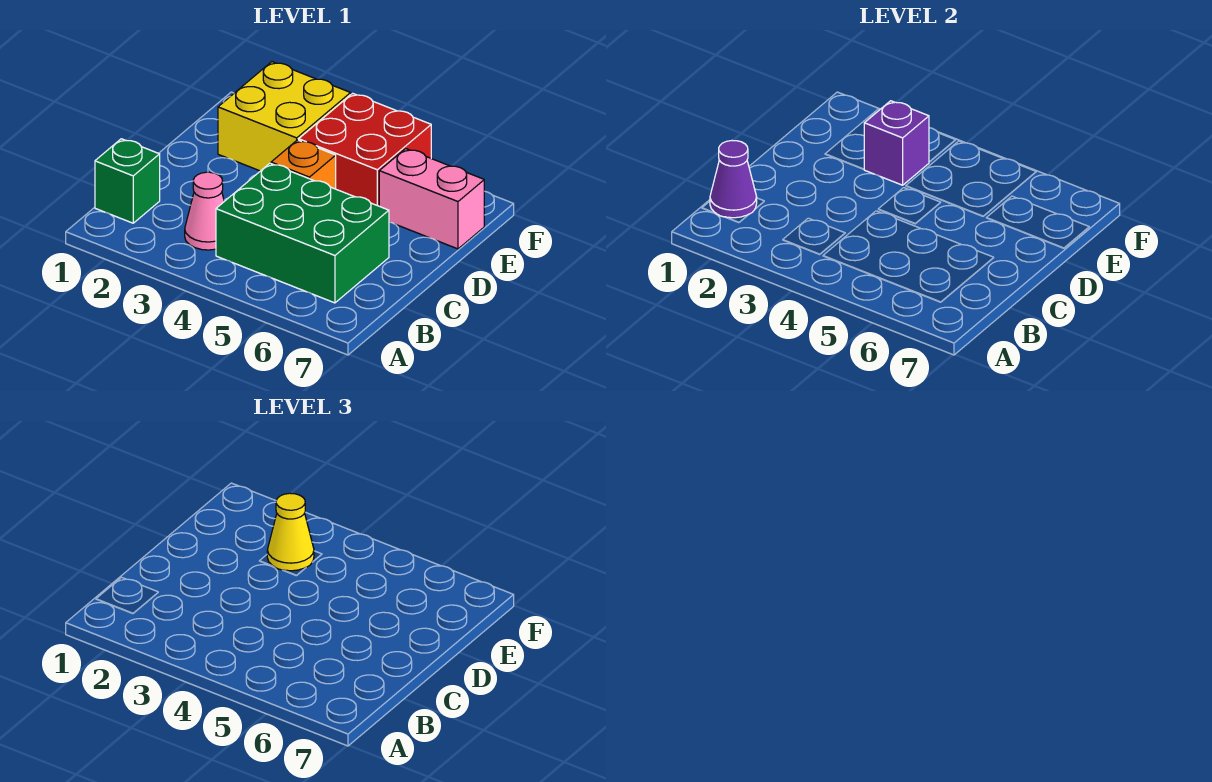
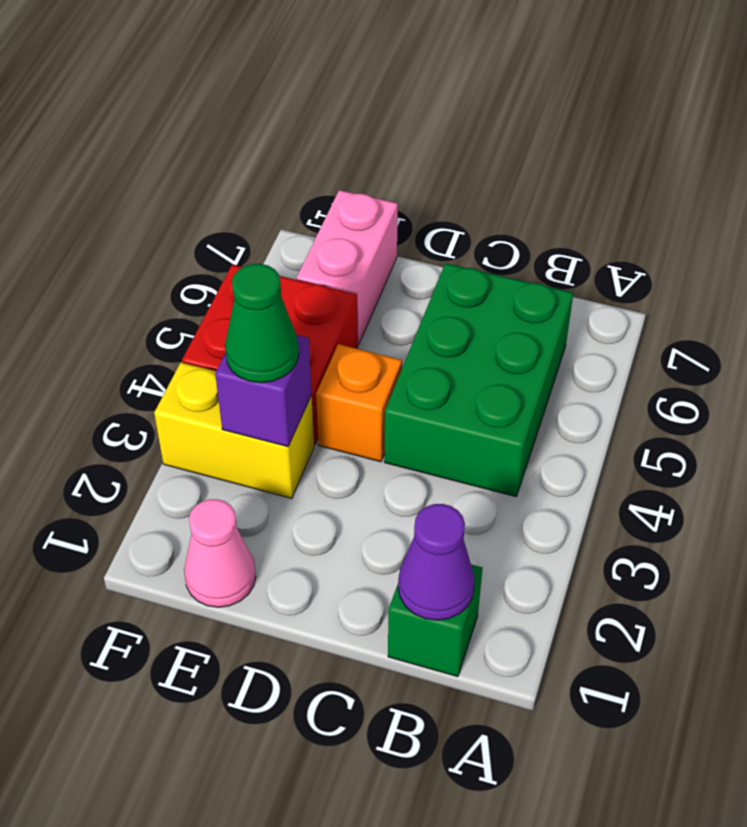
pink 1x1 cone [185,172,224,250] -> pink 1x1 cone moved to [184,499,256,607]
yellow 2x2 brick [218,62,351,171] -> yellow 1x2 brick [154,362,314,499]
yellow 1x1 cone [267,493,314,571] -> green 1x1 cone [225,264,299,383]

